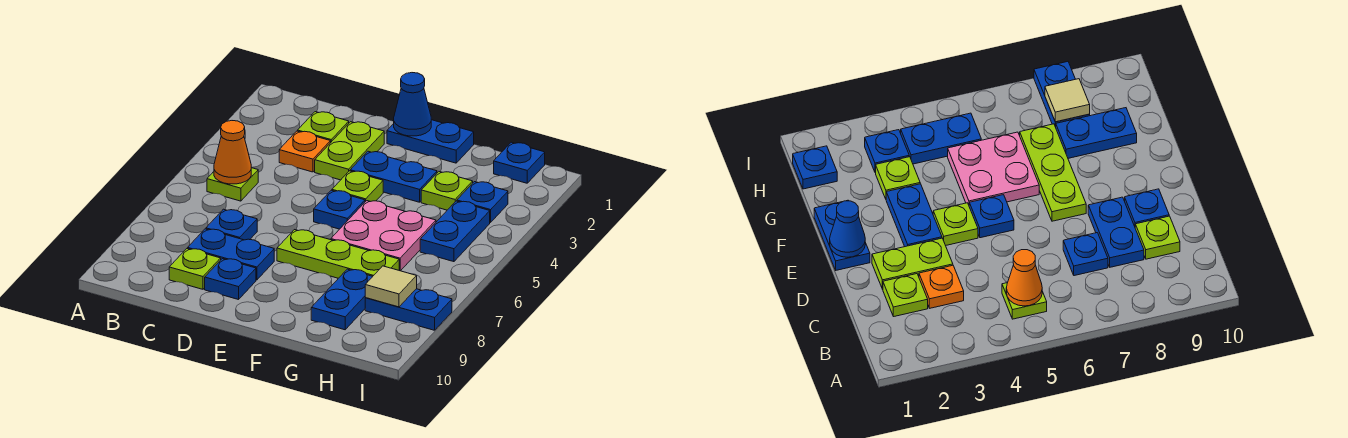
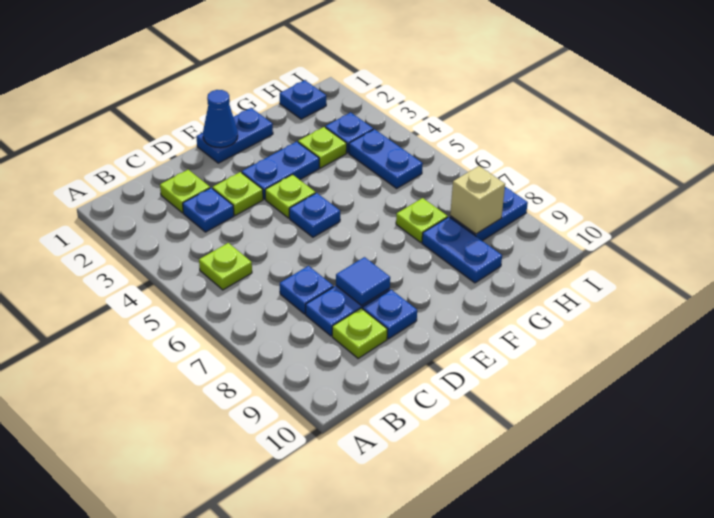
orange 1x1 cone [214,121,251,184] -> none
orange 1x1 plate [279,131,330,172] -> blue 1x1 plate [183,188,234,232]
lime 1x2 plate [315,122,384,180] -> lime 1x1 plate [213,172,263,215]
none -> blue 1x1 tile [336,257,390,306]
lime 1x3 plate [277,230,399,278] -> lime 1x1 plate [396,198,448,242]
pink 2x2 plate [331,201,436,271] -> none
tan 1x1 tile [365,266,417,307] -> tan 1x1 brick [450,166,505,234]

